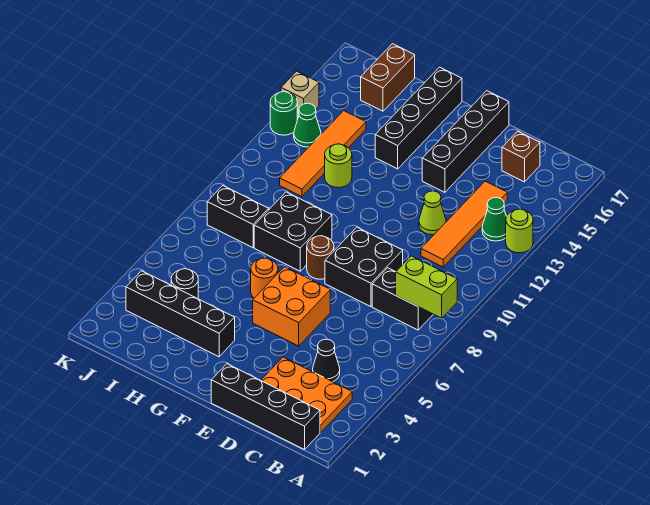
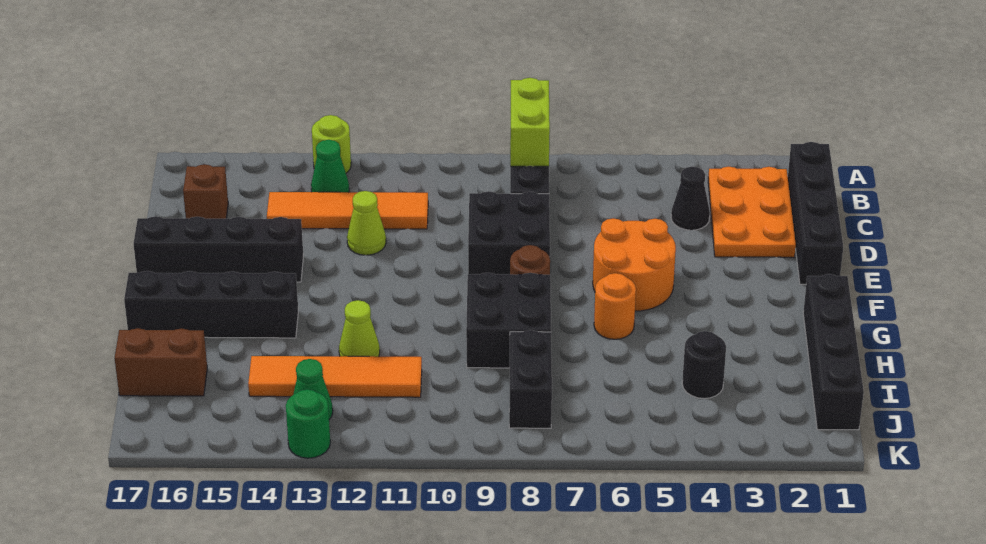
orange 2x2 brick [253,267,330,346] -> orange 2x2 round brick [593,218,676,311]
black 1x4 brick [126,271,235,357] -> black 1x4 brick moved to [803,274,864,430]
lime 1x1 round brick [325,144,352,188] -> lime 1x1 cone [339,300,380,357]
tan 1x1 brick [281,71,319,119] -> none

